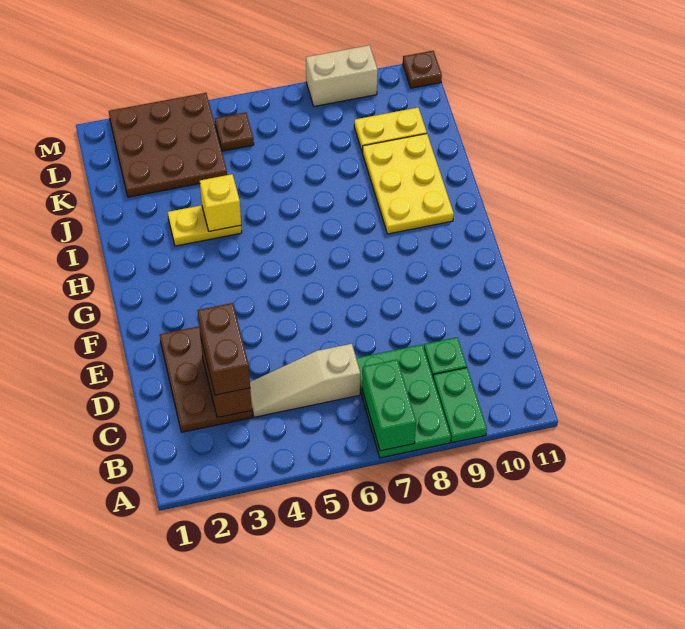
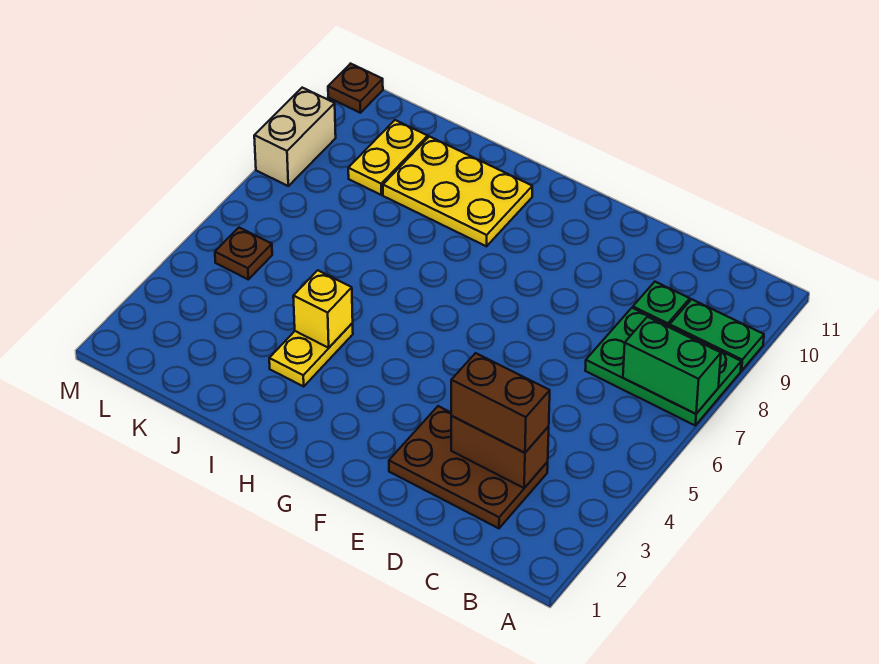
tan 1x3 slope [250,344,360,417] -> none
brown 3x3 plate [109,93,227,197] -> none

